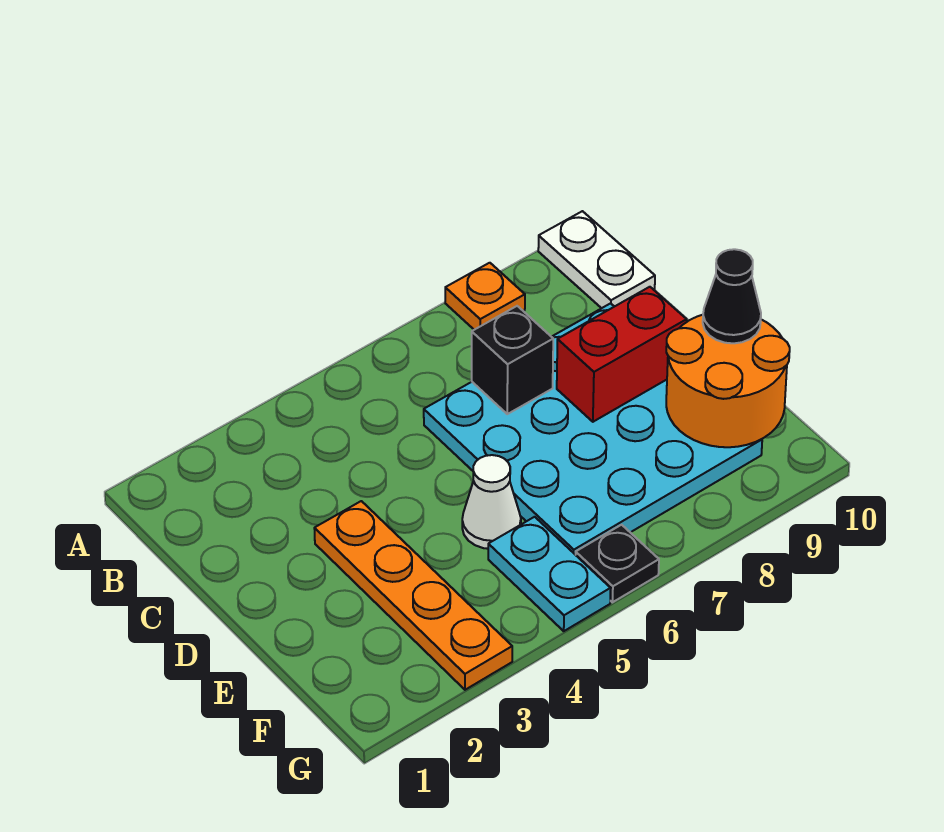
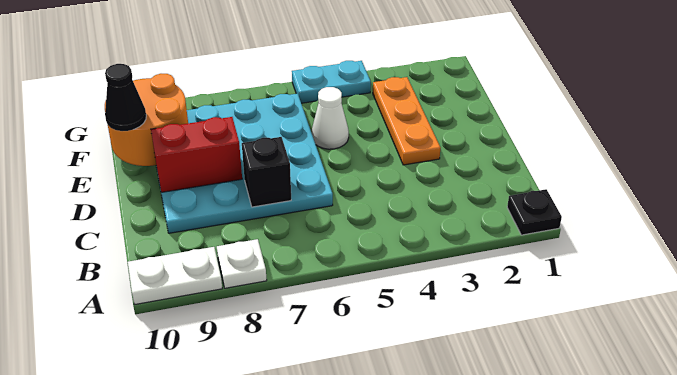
orange 1x1 plate [445,263,525,330] -> white 1x1 plate [217,239,267,288]
white 1x2 plate [538,211,655,308] -> white 1x2 plate turned to [128,247,222,305]
orange 1x4 plate [314,501,512,690] -> orange 1x3 plate [373,77,440,165]
cyan 1x2 plate [488,517,611,631] -> cyan 1x2 plate turned to [292,61,371,103]
black 1x1 plate [576,525,659,602] -> black 1x1 plate moved to [507,189,562,235]

